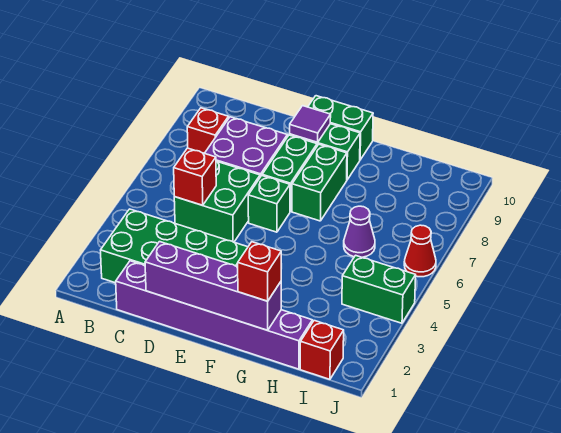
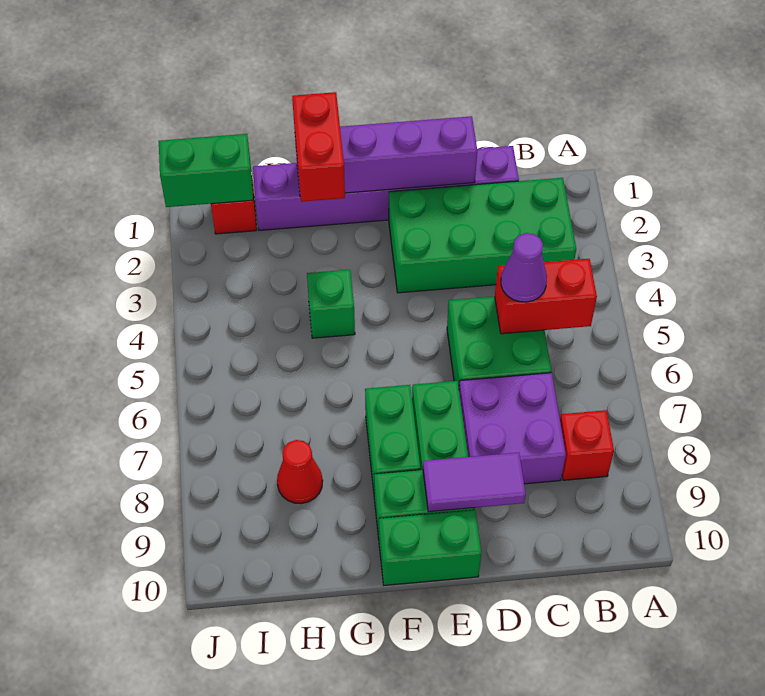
red 1x1 brick [174,148,216,205] -> red 1x2 brick [495,259,597,334]
green 1x1 brick [248,176,290,232] -> green 1x1 brick moved to [307,270,355,338]
purple 1x1 tile [290,106,331,142] -> purple 1x2 tile [423,453,526,512]
red 1x1 brick [238,242,281,301] -> red 1x2 brick [292,92,345,202]
purple 1x1 cone [344,206,375,257] -> purple 1x1 cone moved to [501,233,547,302]
green 1x2 brick [342,255,416,323] -> green 1x2 brick moved to [159,134,253,207]
red 1x1 cone [404,225,436,277] -> red 1x1 cone moved to [277,440,323,504]

